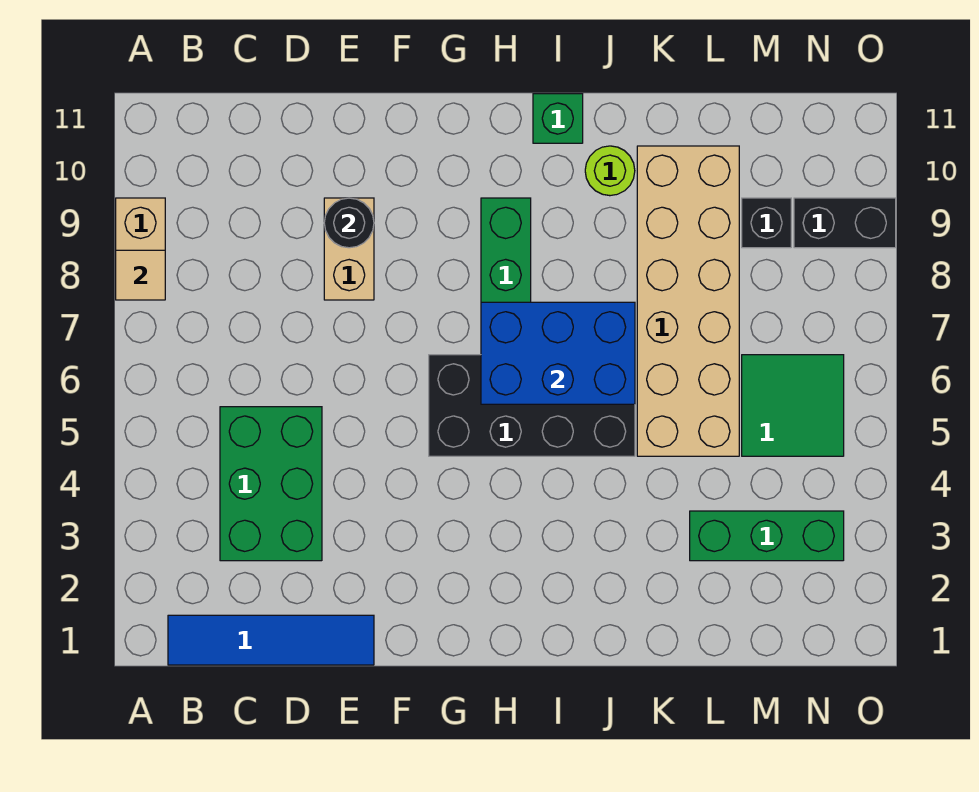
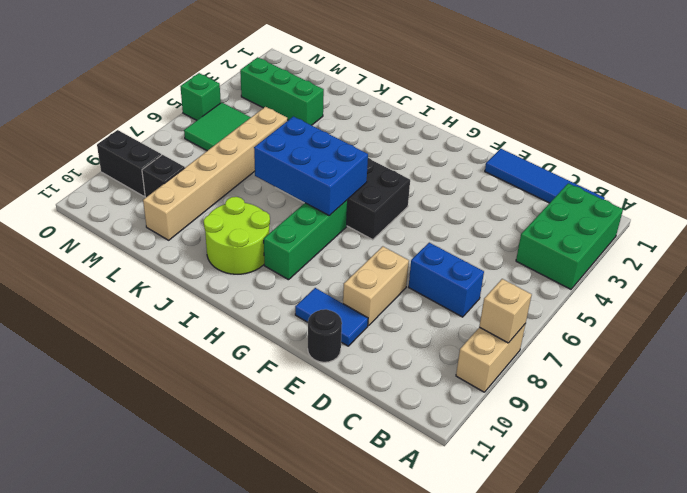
tan 1x1 tile [116,250,165,300] -> tan 1x1 brick [479,279,532,343]
green 2x3 brick [220,407,322,561] -> green 2x3 brick moved to [516,183,623,289]
none -> blue 1x2 brick [409,243,484,317]
black 1x1 round brick [324,198,374,248] -> black 1x1 round brick moved to [308,309,342,362]
none -> blue 1x2 tile [295,288,368,346]
green 1x1 brick [533,94,583,143] -> green 1x1 brick moved to [180,73,221,120]
lime 1x1 round brick [585,146,635,196] -> lime 2x2 round brick [203,197,270,274]
tan 2x6 brick [637,146,739,456] -> tan 1x6 brick [143,107,287,240]

